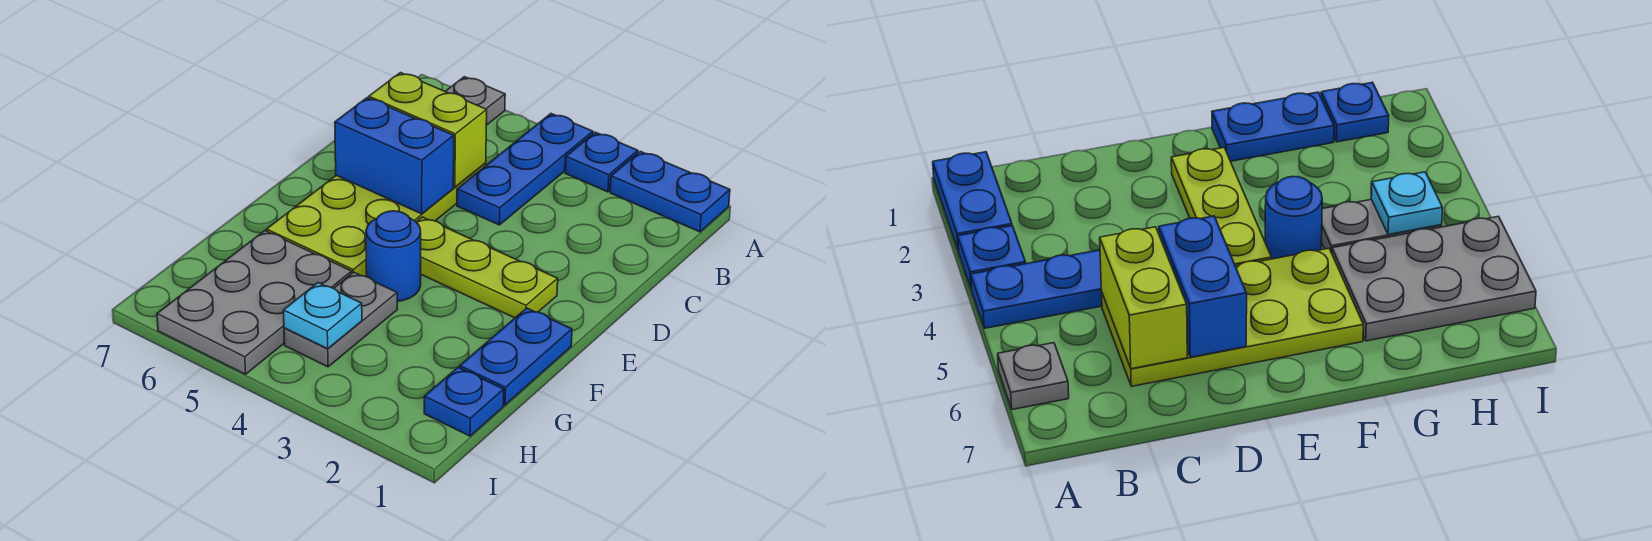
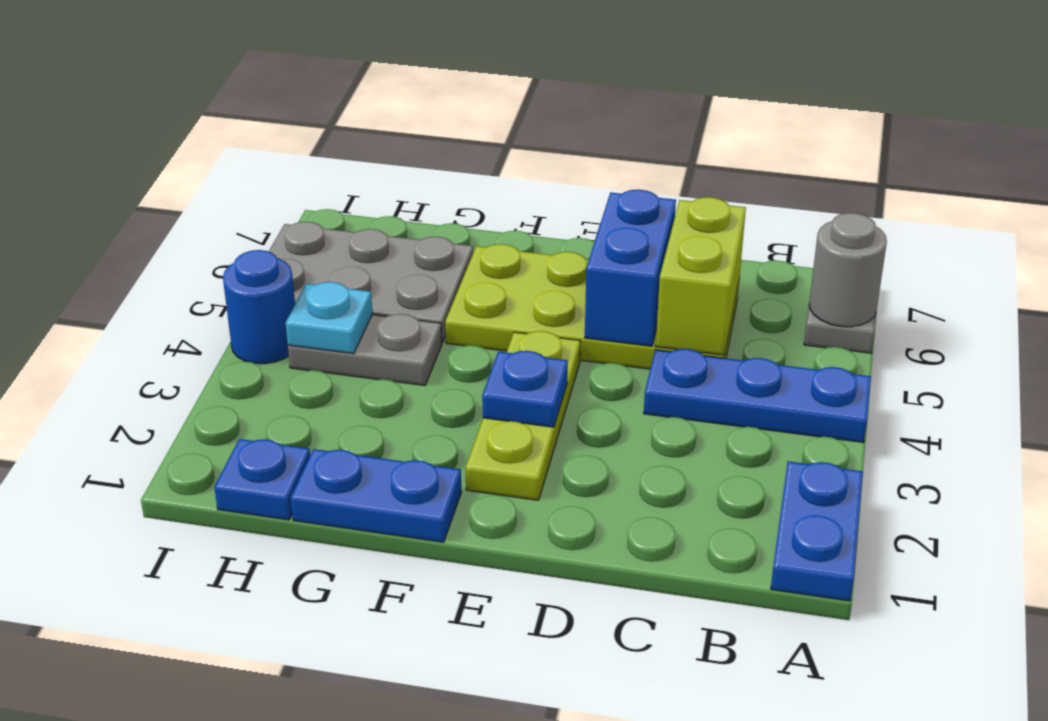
blue 1x1 plate [565,132,638,192] -> blue 1x1 plate moved to [482,351,568,427]
none -> grey 1x1 round brick [809,213,887,327]
blue 1x1 round brick [366,211,421,301] -> blue 1x1 round brick moved to [223,250,295,364]

